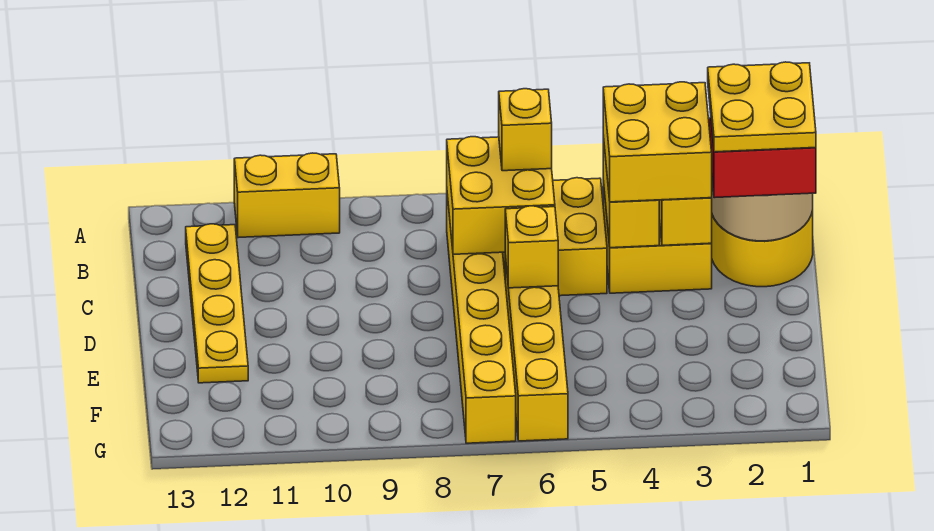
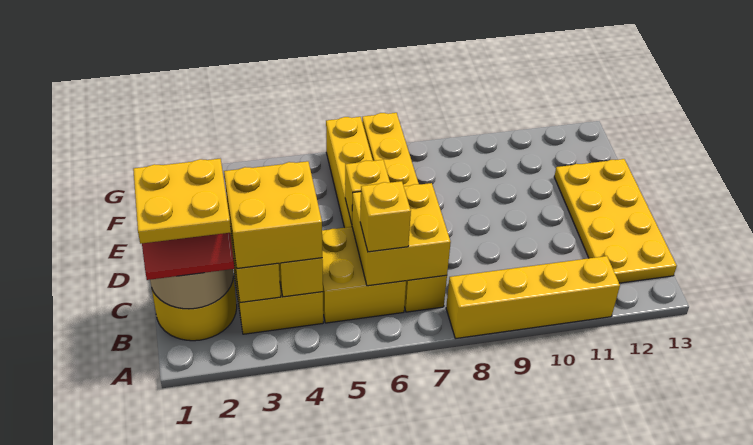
yellow 1x2 brick [234,153,340,238] -> yellow 1x4 brick [446,256,620,339]
yellow 1x4 plate [186,224,248,383] -> yellow 2x4 plate [554,159,677,283]

